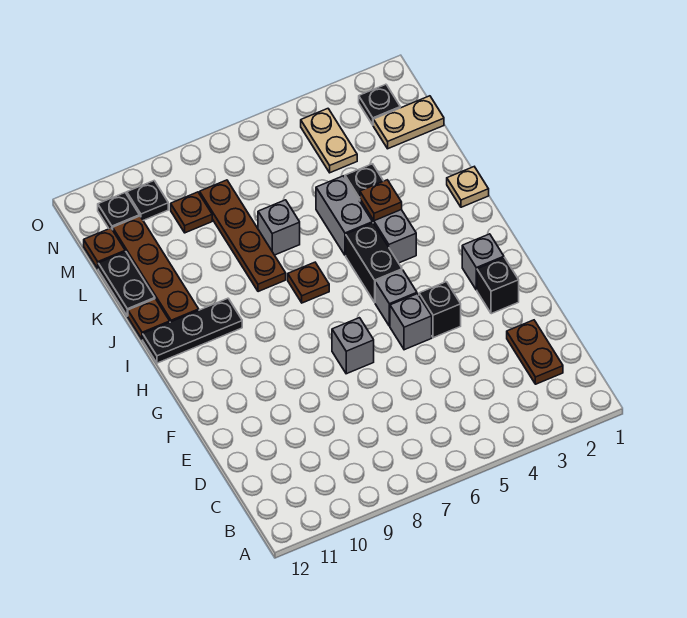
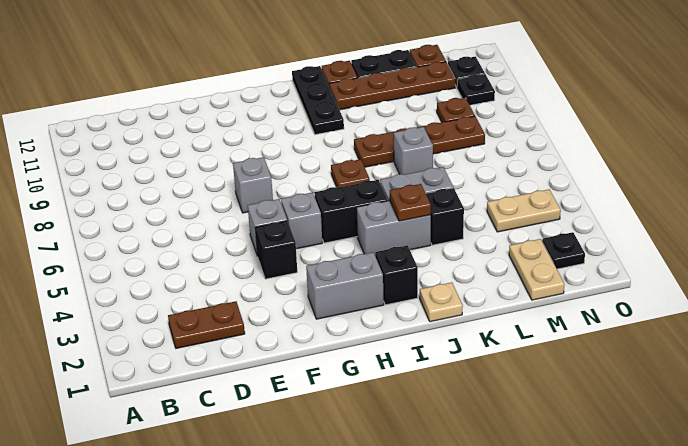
black 1x1 brick [477,258,519,314] -> black 1x1 brick moved to [375,245,418,305]
grey 1x1 brick [462,234,504,290] -> grey 1x2 brick [306,252,384,319]

